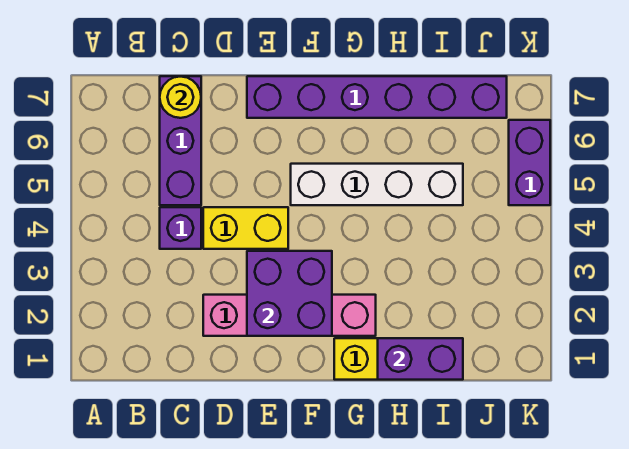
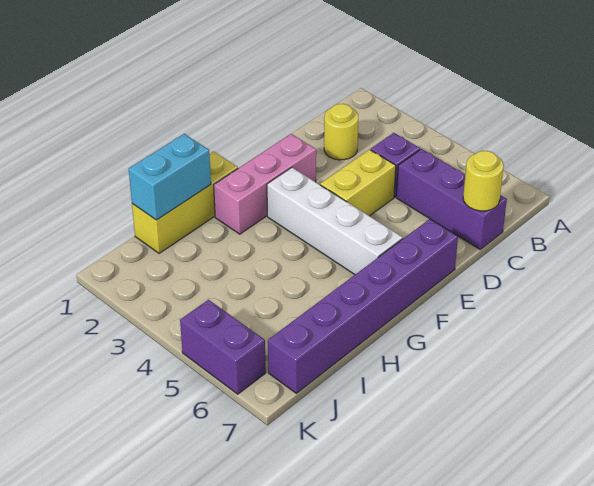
none -> yellow 1x1 round brick [324,104,358,160]
pink 1x4 brick [203,295,376,336] -> pink 1x3 brick [214,134,316,234]
purple 2x2 brick [247,251,332,336] -> none
white 1x4 brick [291,164,463,205] -> white 1x4 brick turned to [267,168,403,274]
purple 1x2 brick [378,338,463,380] -> cyan 1x2 brick [129,134,211,220]

